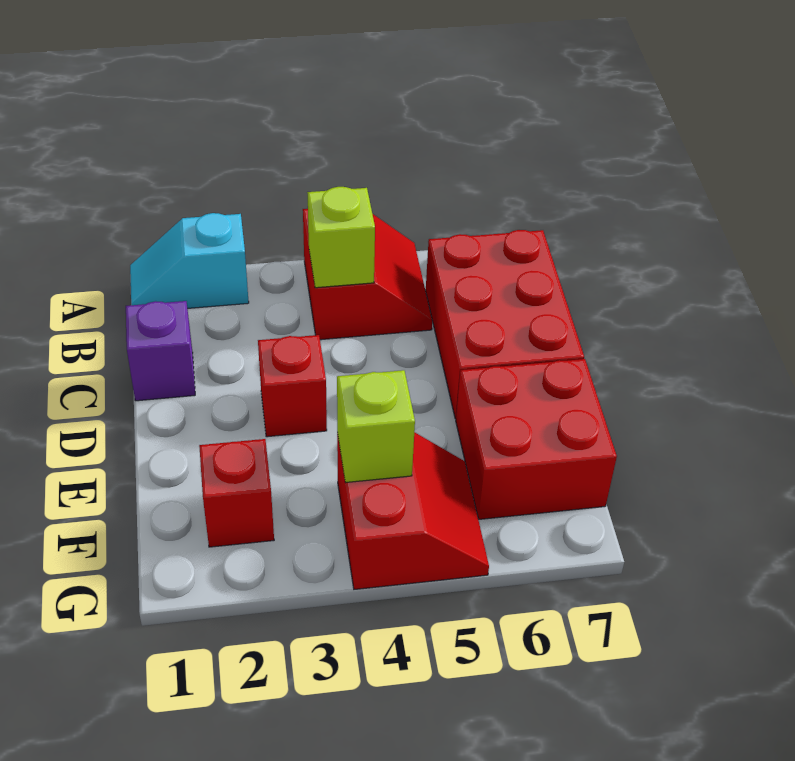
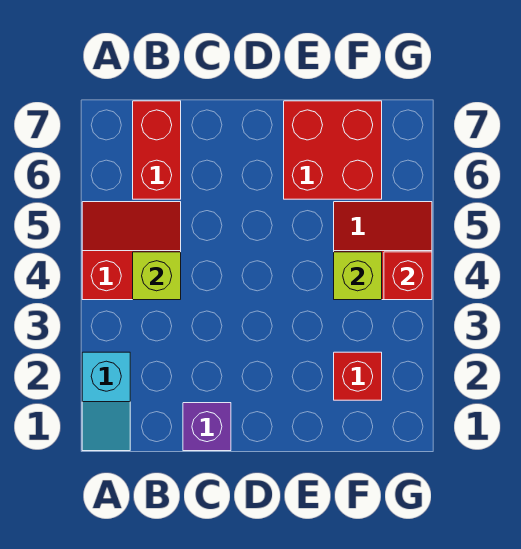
red 2x3 brick [426,230,584,419] -> red 1x2 brick [133,101,181,199]
red 1x1 brick [258,335,327,437] -> red 1x1 brick moved to [384,252,432,300]

